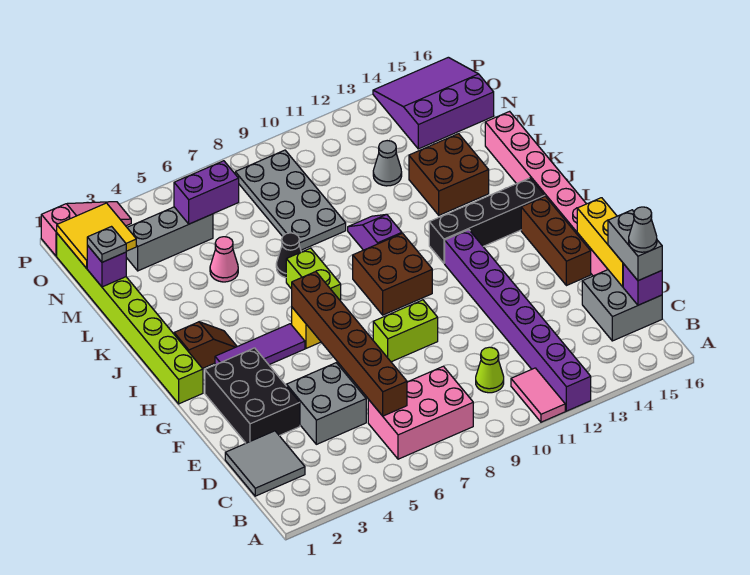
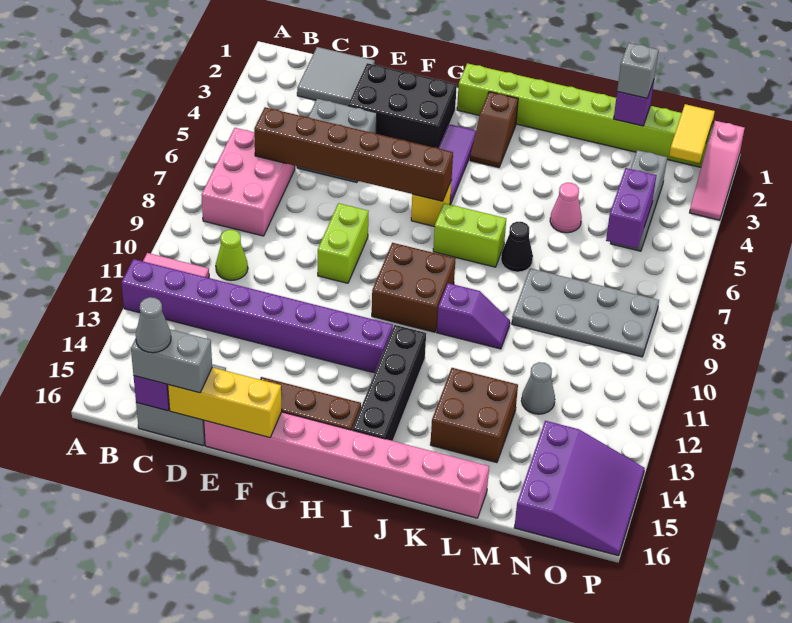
grey 1x1 plate [87,227,126,262] -> grey 1x1 brick [617,43,658,98]
yellow 2x2 tile [57,203,136,268] -> yellow 1x2 tile [669,104,715,163]

